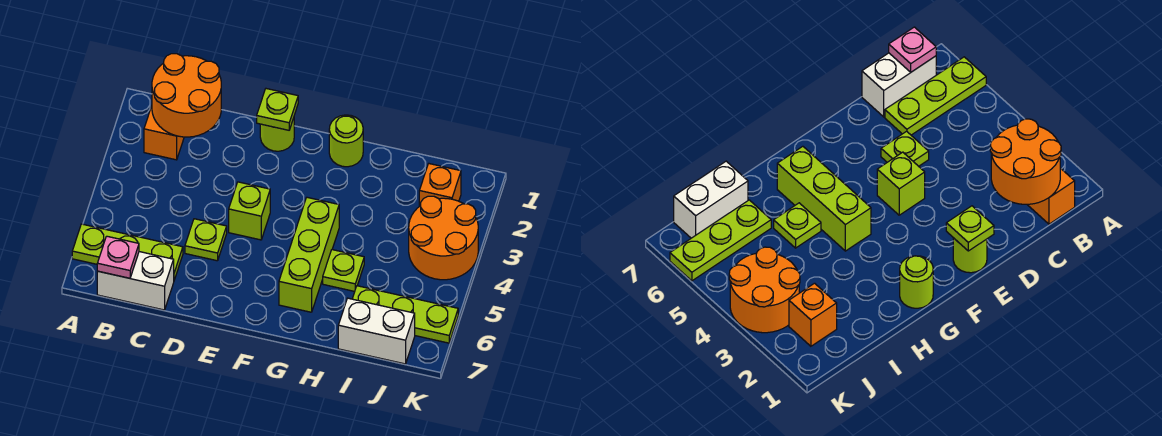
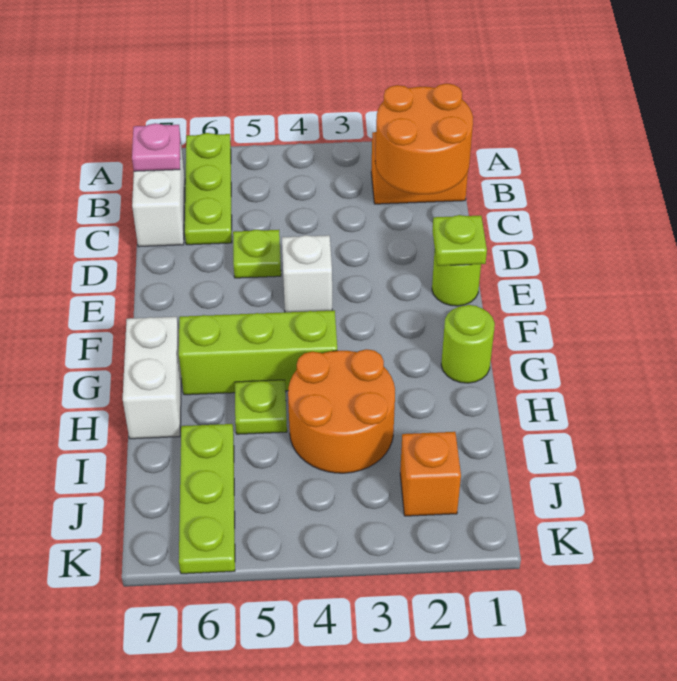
lime 1x1 brick [229,182,270,240] -> white 1x1 brick [282,235,332,312]
white 1x2 brick [338,298,415,364] -> white 1x2 brick moved to [123,317,181,439]
orange 2x2 round brick [409,196,478,280] -> orange 2x2 round brick moved to [288,349,395,473]

